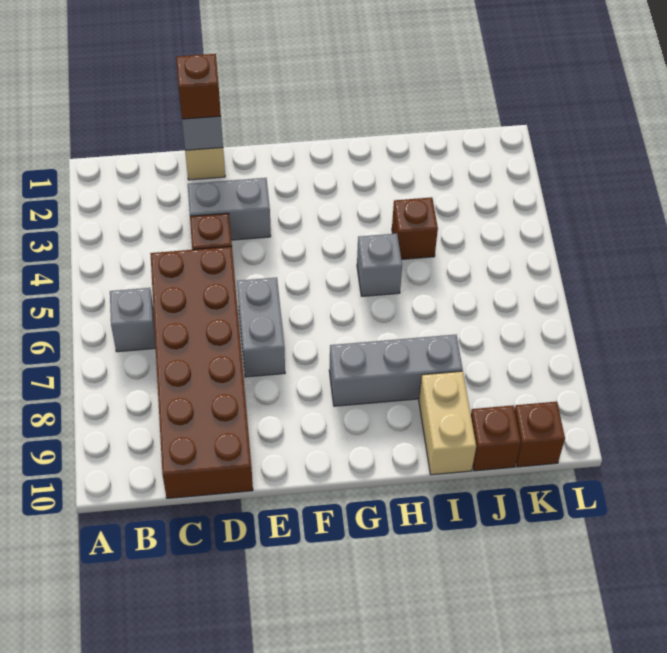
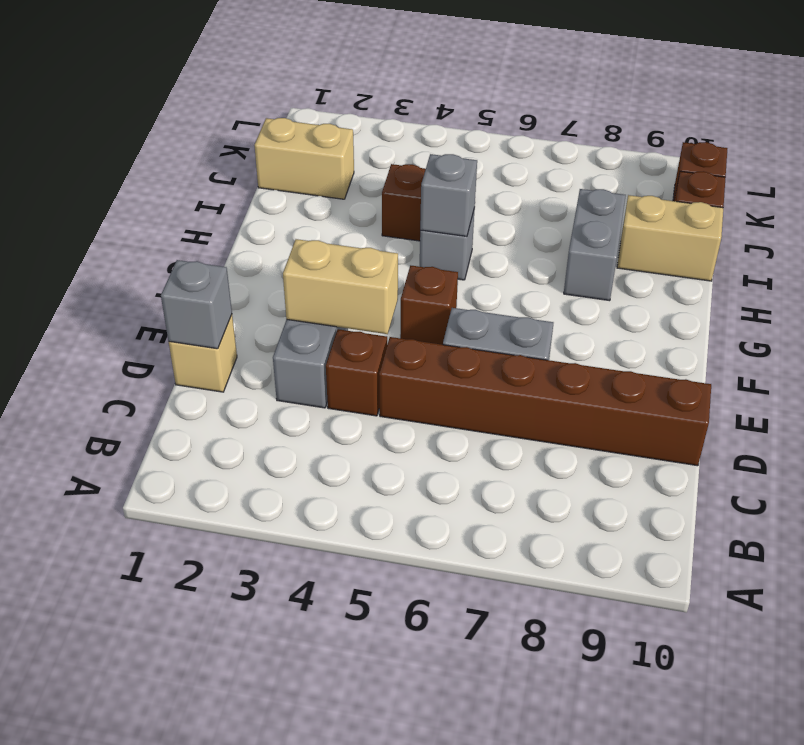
grey 1x1 brick [110,288,156,352] -> grey 1x1 brick moved to [420,154,477,236]
brown 2x6 brick [150,247,253,498] -> brown 1x6 brick [379,337,711,466]
brown 1x1 brick [176,54,221,119] -> brown 1x1 brick moved to [400,265,458,345]
none -> tan 1x2 brick [283,239,398,334]
grey 1x3 brick [329,335,463,406] -> grey 1x2 brick [564,189,626,301]
none -> tan 1x2 brick [254,118,354,199]

